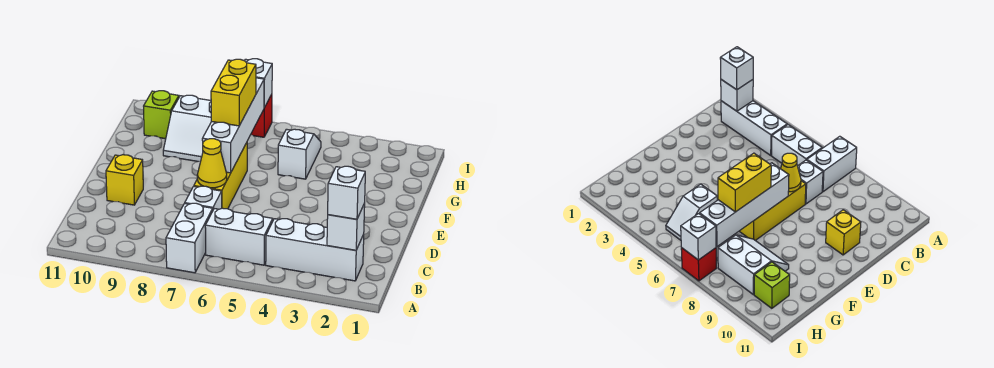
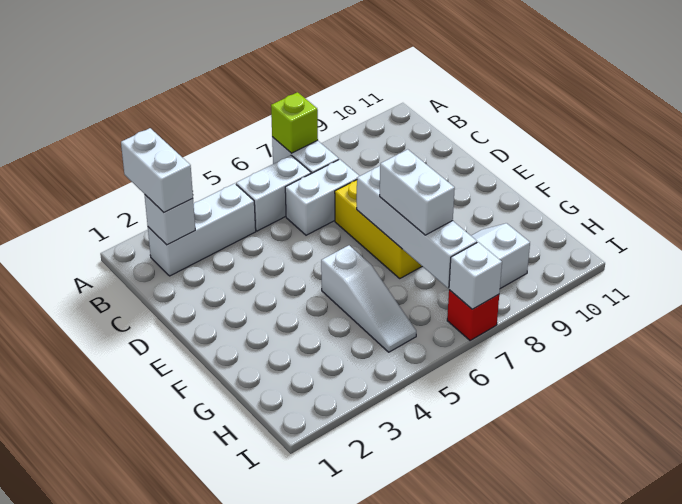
white 1x1 brick [328,166,365,219] -> white 1x2 brick [121,128,193,212]
white 1x1 brick [185,186,222,210] -> white 1x2 brick [285,159,359,235]
yellow 1x1 cone [197,139,227,188] -> none
yellow 1x1 brick [106,155,143,205] -> none
yellow 1x2 brick [211,59,256,126] -> white 1x2 brick [380,149,455,235]
white 1x2 slope [278,129,321,179] -> white 1x3 slope [321,245,416,352]
lime 1x1 brick [144,91,179,139] -> lime 1x1 brick moved to [271,92,318,153]

